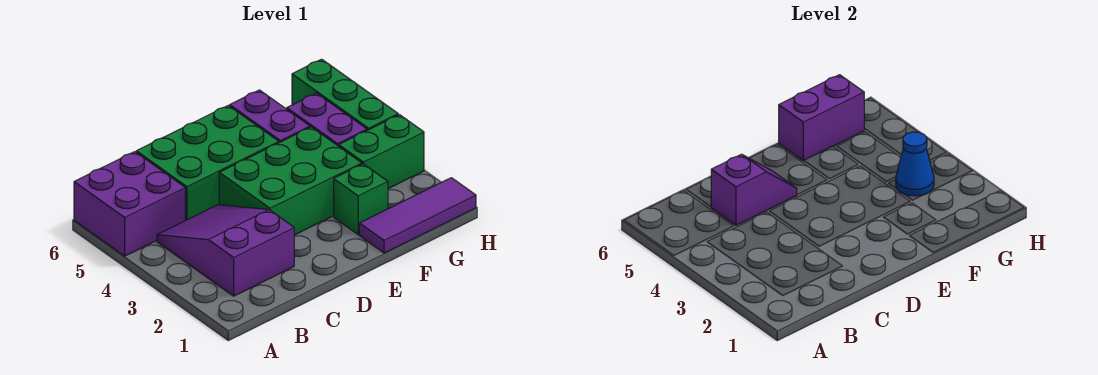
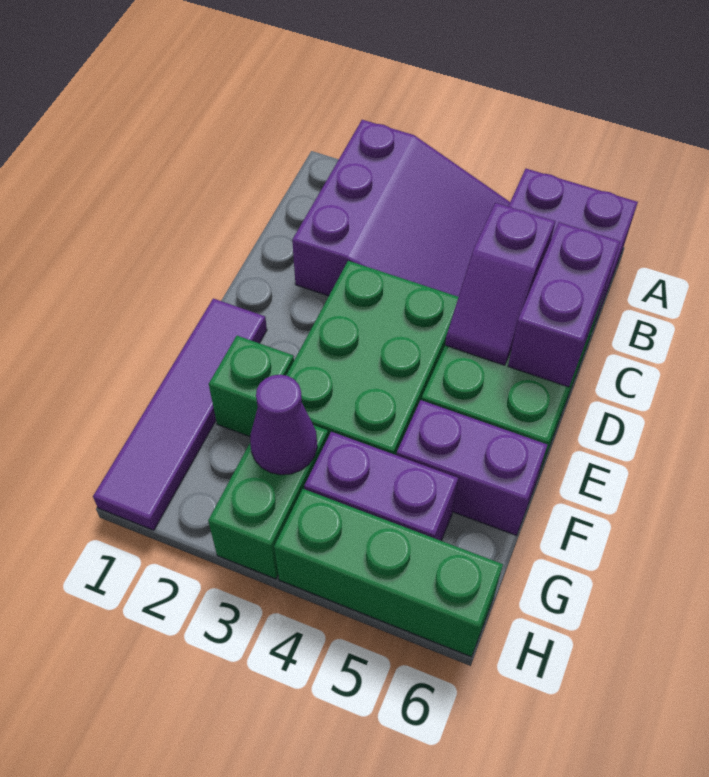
purple 2x3 slope [157,205,294,296] -> purple 3x3 slope [292,120,510,297]
purple 1x3 tile [359,178,476,253] -> purple 1x4 tile [93,299,267,530]
purple 1x2 brick [779,75,864,161] -> purple 1x2 brick moved to [508,222,620,387]
blue 1x1 cone [896,132,934,196] -> purple 1x1 cone [250,375,317,475]

